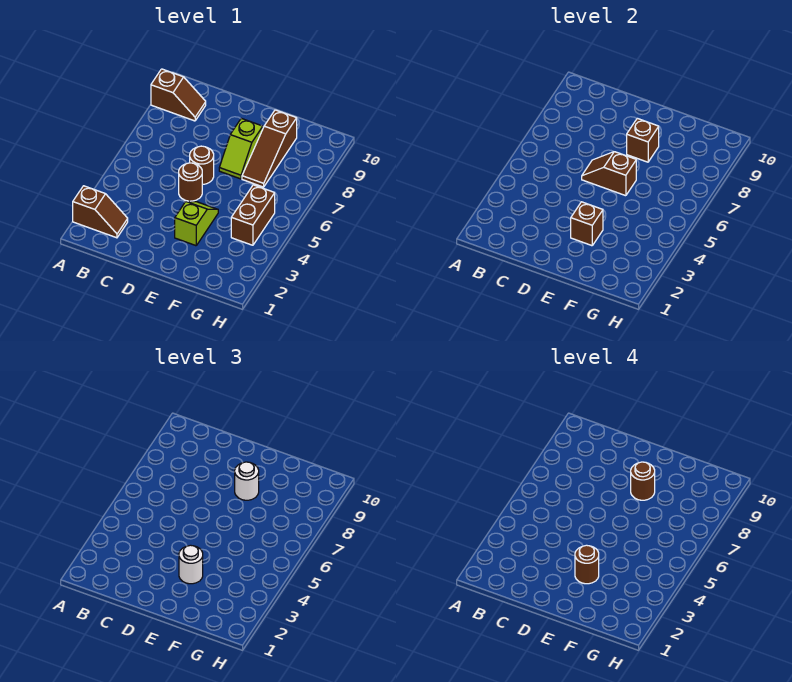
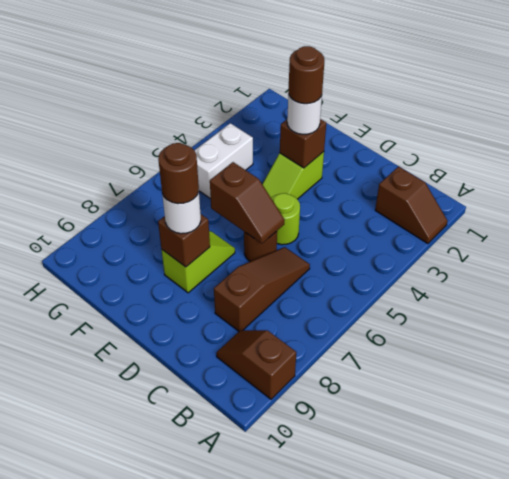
brown 1x2 slope [73,186,128,238] -> brown 1x2 slope turned to [375,166,447,244]
brown 1x1 round brick [179,163,202,201] -> lime 1x1 round brick [271,193,300,245]
brown 1x3 slope [242,110,297,187] -> brown 1x3 slope moved to [214,247,310,331]
brown 1x2 brick [231,185,275,245] -> white 1x2 brick [194,123,253,198]

